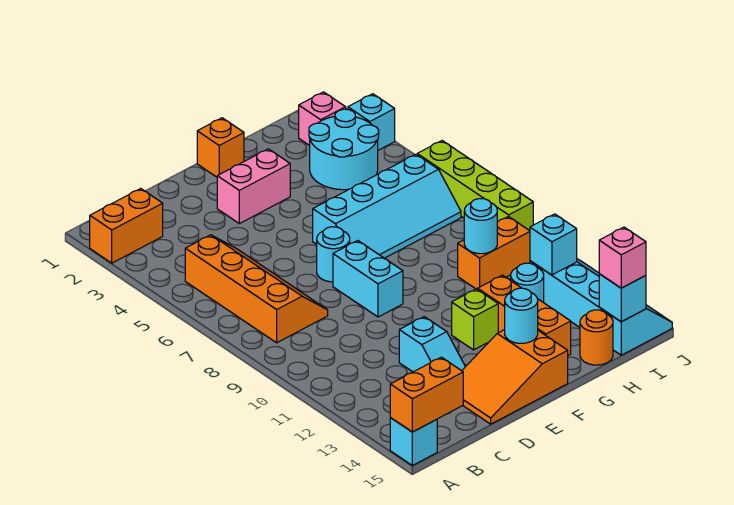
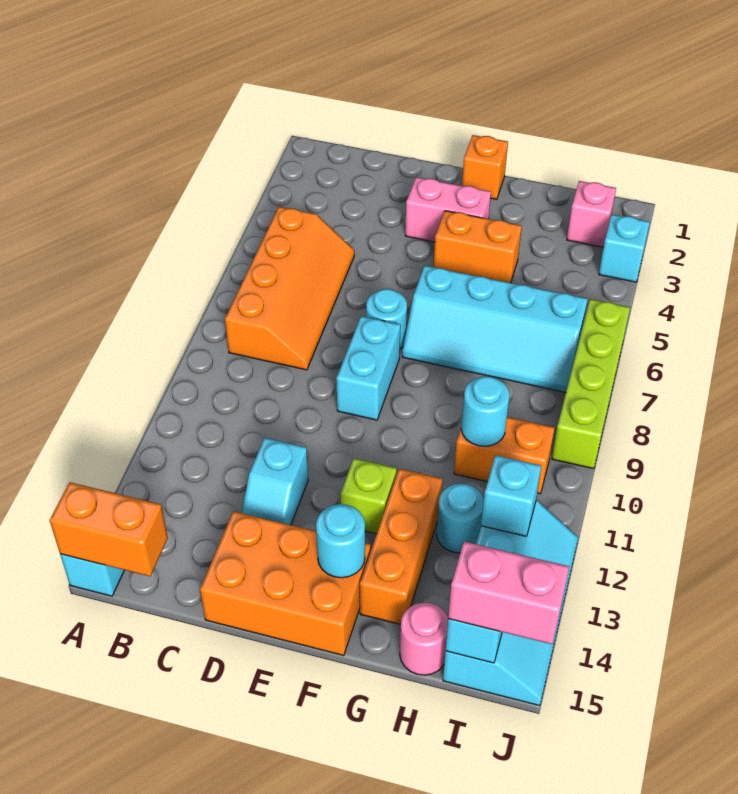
orange 1x2 brick [90,189,163,263] -> orange 1x2 brick moved to [434,211,522,283]
orange 2x3 slope [462,330,568,424] -> orange 2x3 brick [200,511,371,656]
cyan 2x2 round brick [309,109,379,190] -> none
orange 1x1 round brick [580,310,613,365] -> pink 1x1 round brick [400,603,448,675]
pink 1x1 brick [599,227,646,288] -> pink 1x2 brick [448,541,569,644]

